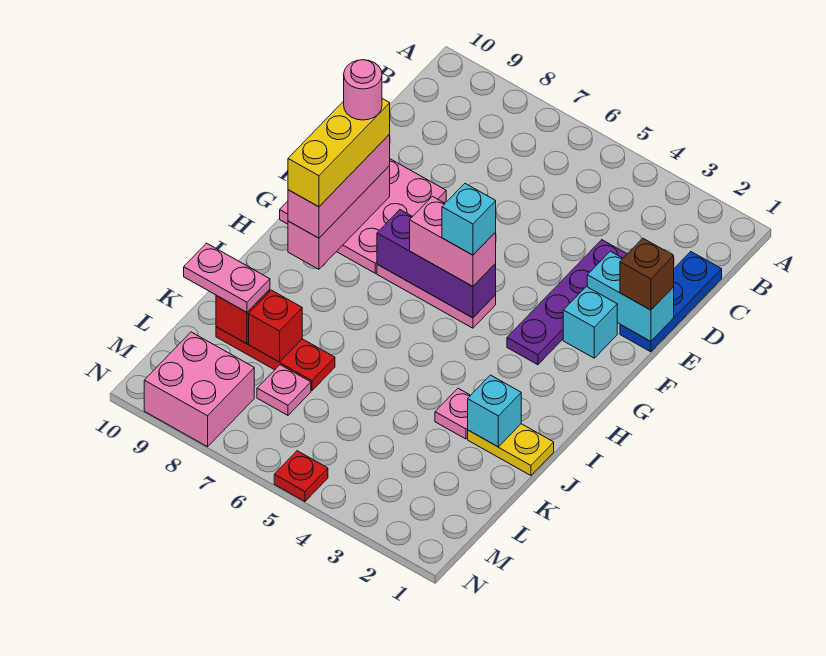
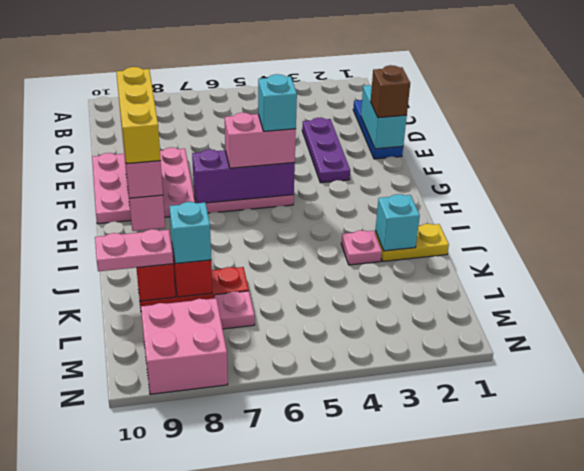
purple 1x4 plate [507,240,627,365] -> purple 1x3 plate [302,118,350,183]
cyan 1x2 brick [587,251,674,341] -> cyan 1x2 brick turned to [361,85,407,149]
cyan 1x1 brick [563,287,617,358] -> cyan 1x1 brick moved to [169,202,211,264]
pink 1x1 round brick [344,60,382,120] -> none
red 1x1 plate [274,451,328,501] -> none

